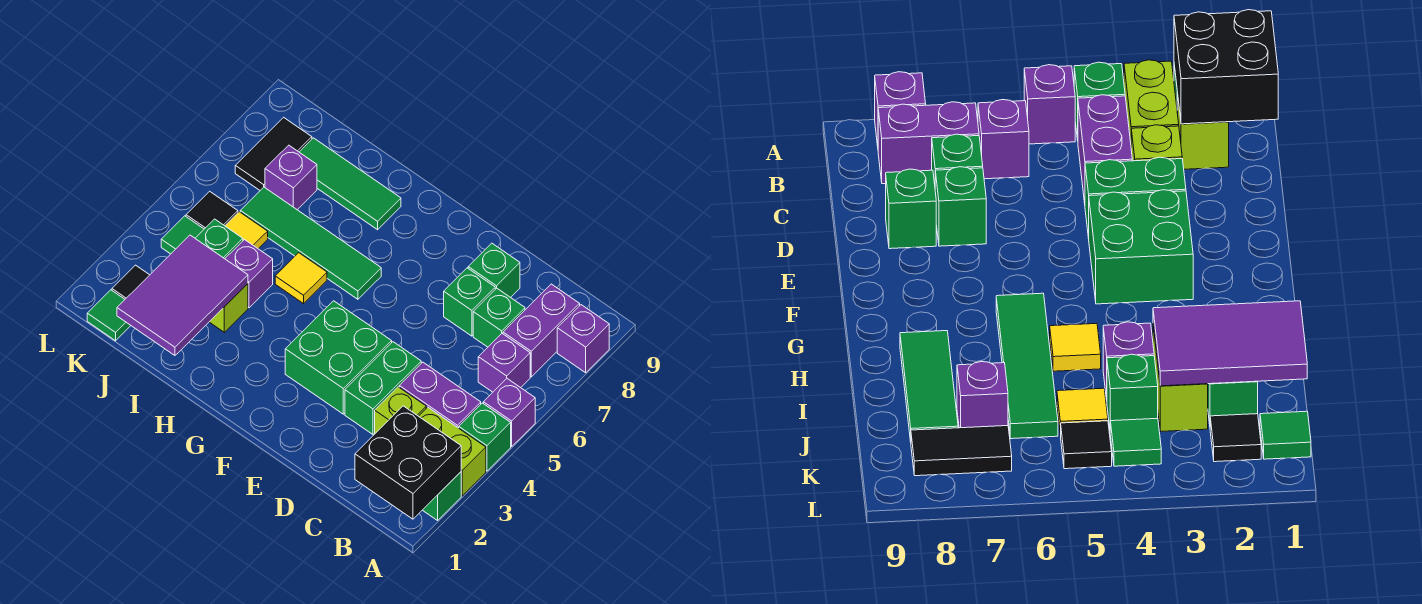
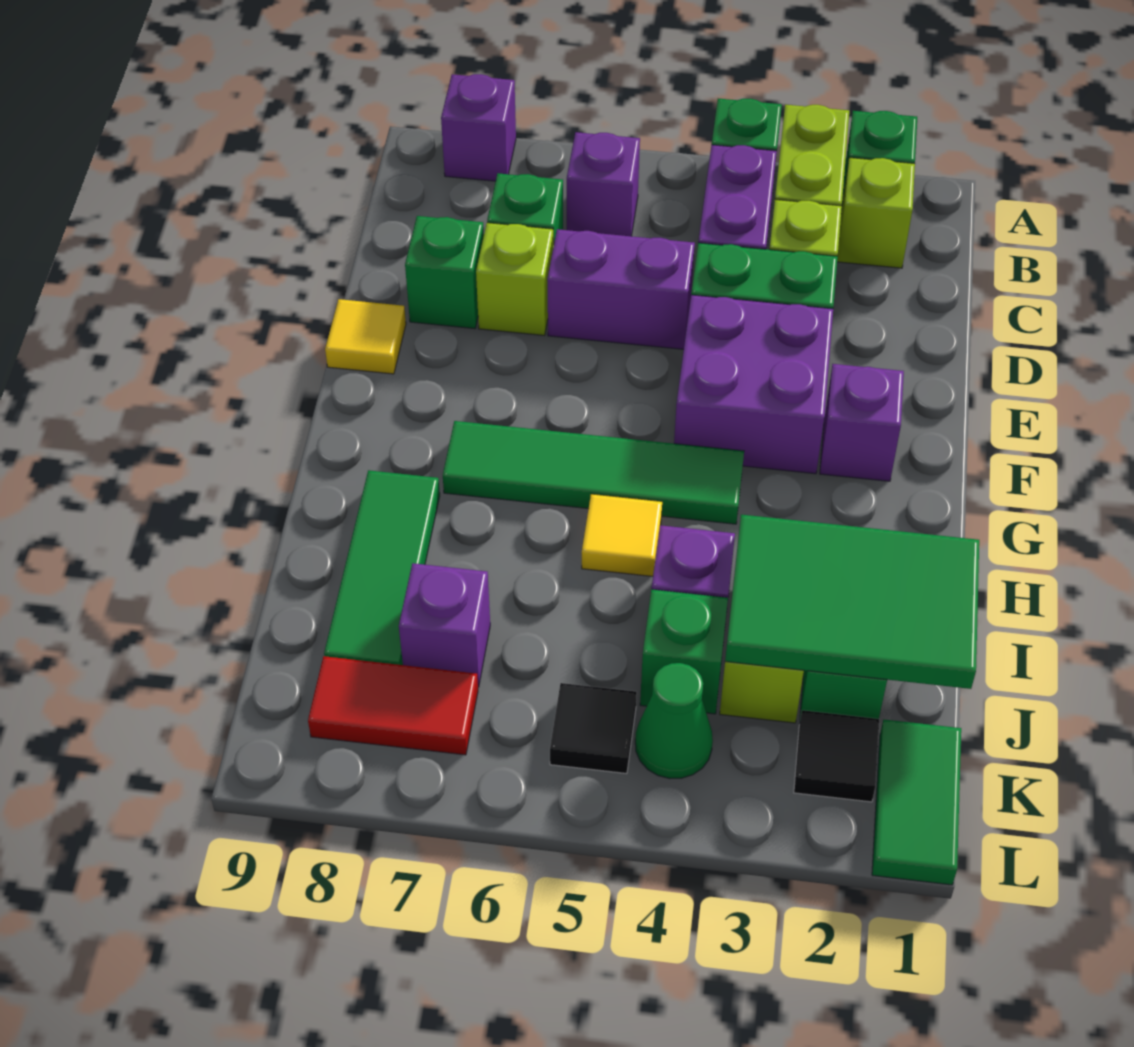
black 2x2 brick [355,406,461,519] -> none
purple 1x1 brick [483,379,535,447] -> purple 1x1 brick moved to [820,364,904,481]
purple 1x2 brick [503,284,580,377] -> purple 1x2 brick moved to [547,229,695,349]
green 1x1 brick [444,268,495,336] -> lime 1x1 brick [476,223,554,335]
green 2x2 brick [285,301,392,414] -> purple 2x2 brick [674,295,833,474]
green 1x4 tile [240,187,381,299] -> green 1x4 tile turned to [443,421,744,524]
purple 2x3 tile [117,235,248,355] -> green 2x3 tile [725,515,979,689]
yellow 1x1 tile [225,212,268,249] -> yellow 1x1 tile moved to [325,299,406,374]
green 1x1 tile [87,290,131,341] -> green 1x2 tile [872,719,961,885]
green 1x1 tile [161,216,204,254] -> green 1x1 cone [635,663,713,779]
black 1x2 tile [235,117,312,190] -> red 1x2 tile [308,656,478,755]

